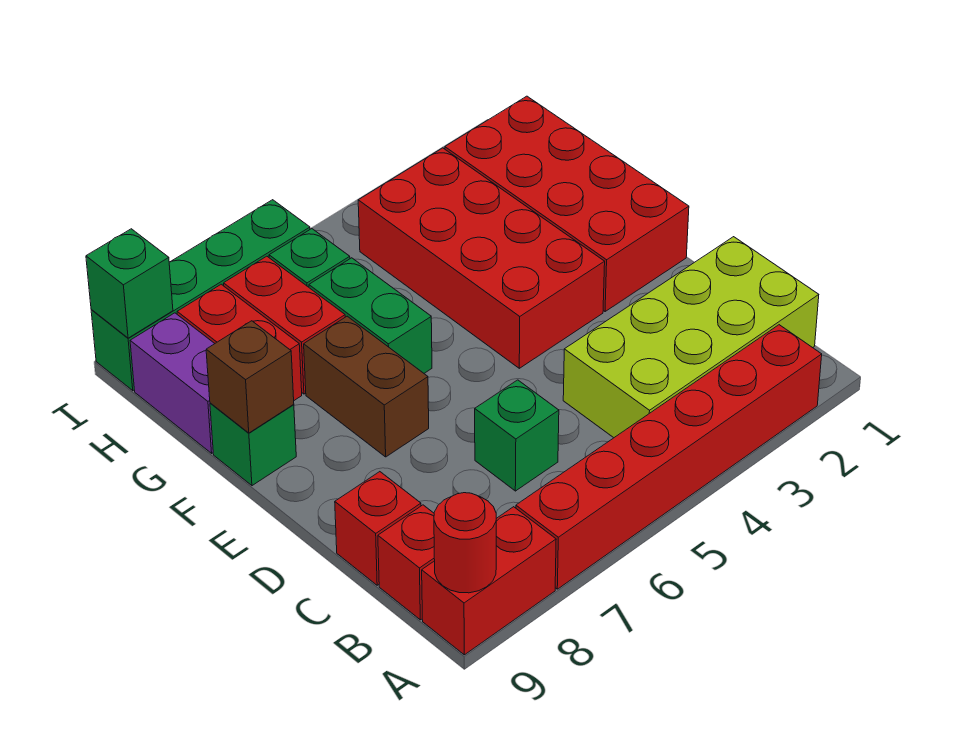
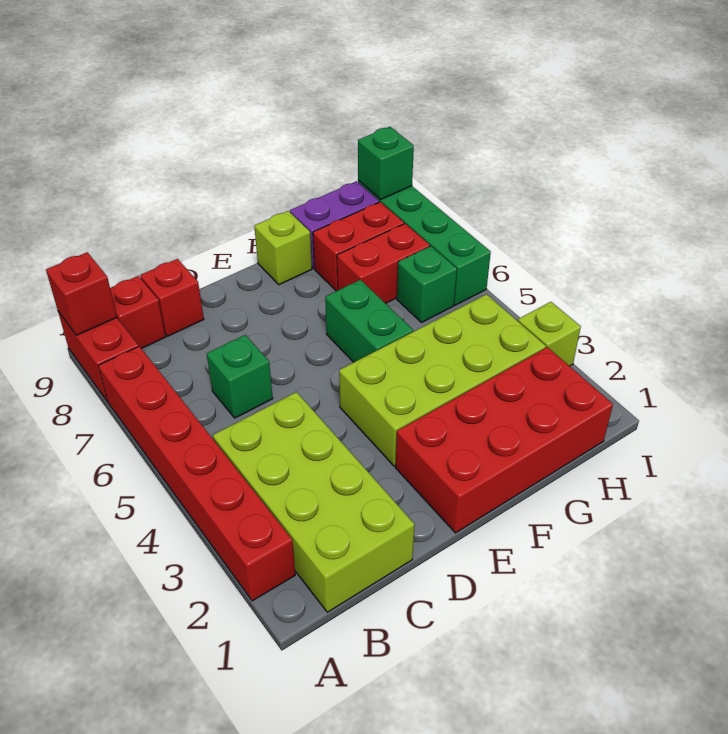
red 1x1 round brick [434,493,496,593] -> red 1x1 brick [46,252,117,335]
red 2x4 brick [358,148,605,368] -> lime 2x4 brick [339,294,546,466]
brown 1x2 brick [304,316,429,457] -> none
green 1x2 brick [309,258,432,373] -> green 1x2 brick turned to [325,280,413,362]
green 1x1 brick [210,403,296,486] -> lime 1x1 brick [254,211,312,285]
brown 1x1 brick [206,321,294,433] -> none
none -> lime 1x1 brick [518,302,581,366]

